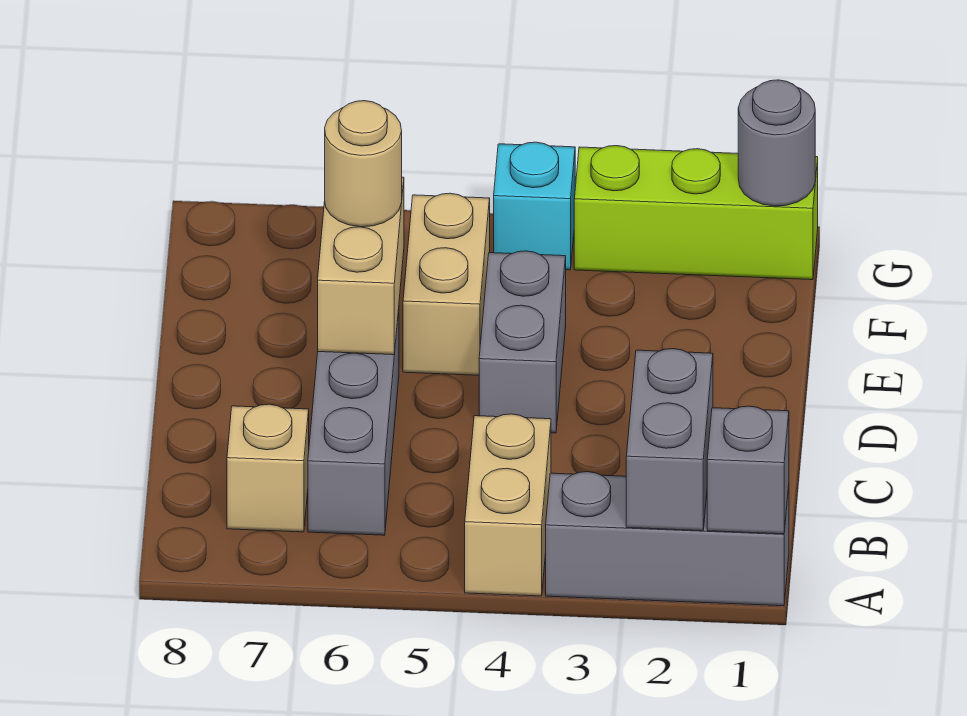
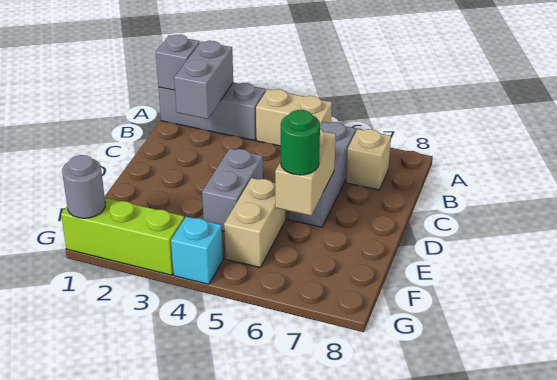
tan 1x2 brick [465,414,551,596] -> tan 1x2 brick turned to [256,89,332,146]
tan 1x1 round brick [325,101,402,227] -> green 1x1 round brick [281,110,320,175]

